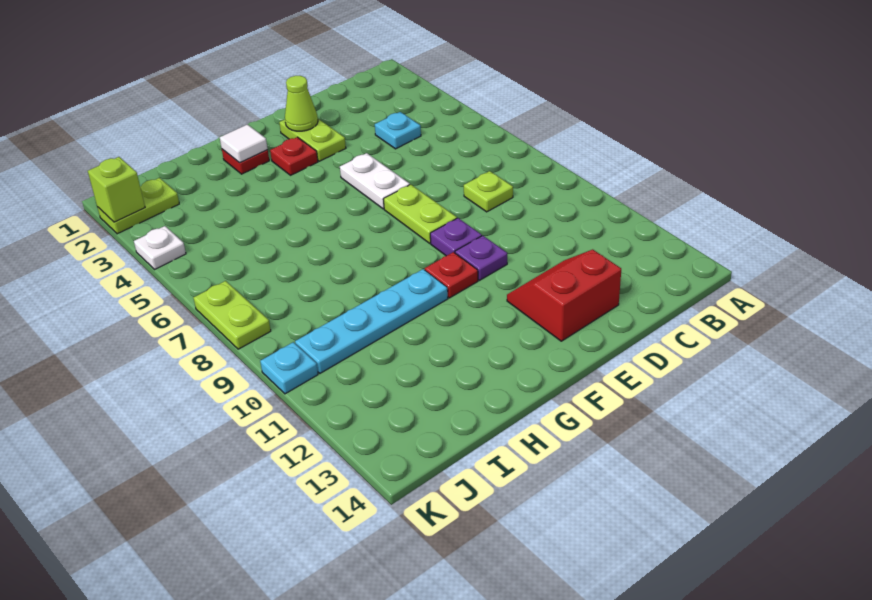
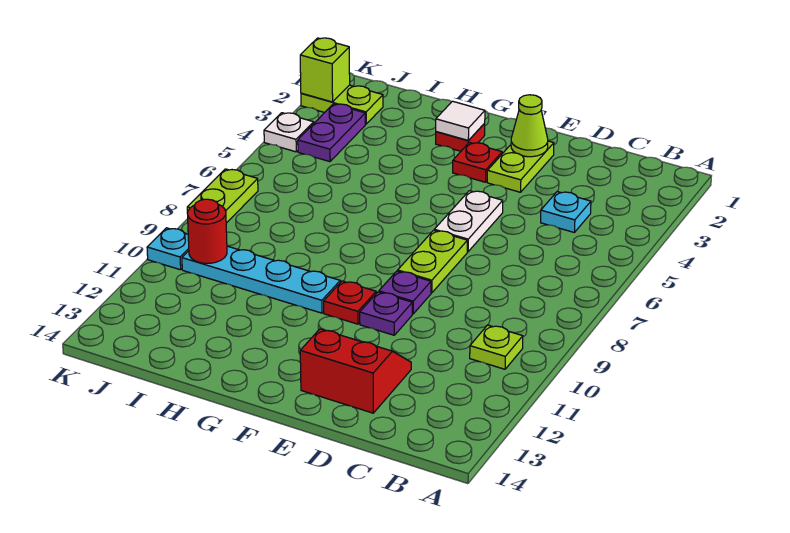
lime 1x1 plate [464,171,513,212] -> lime 1x1 plate moved to [470,325,523,369]
none -> purple 1x2 plate [298,104,365,162]
none -> red 1x1 round brick [188,199,227,263]

